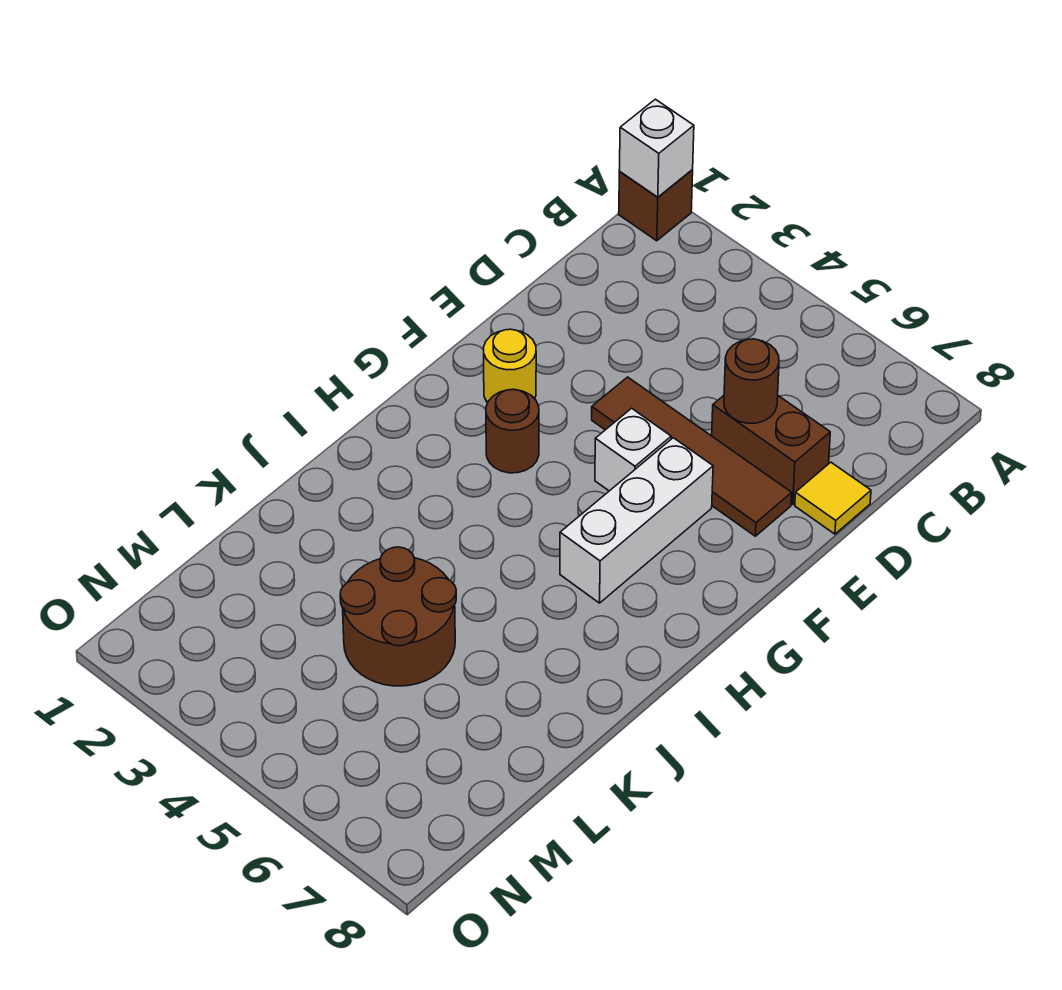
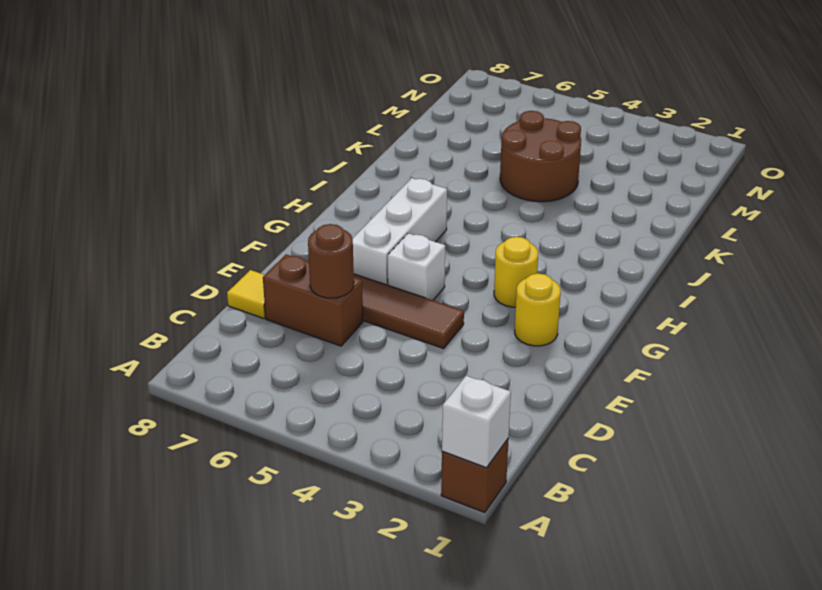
brown 1x1 round brick [486,389,539,473] -> yellow 1x1 round brick [494,237,538,307]

